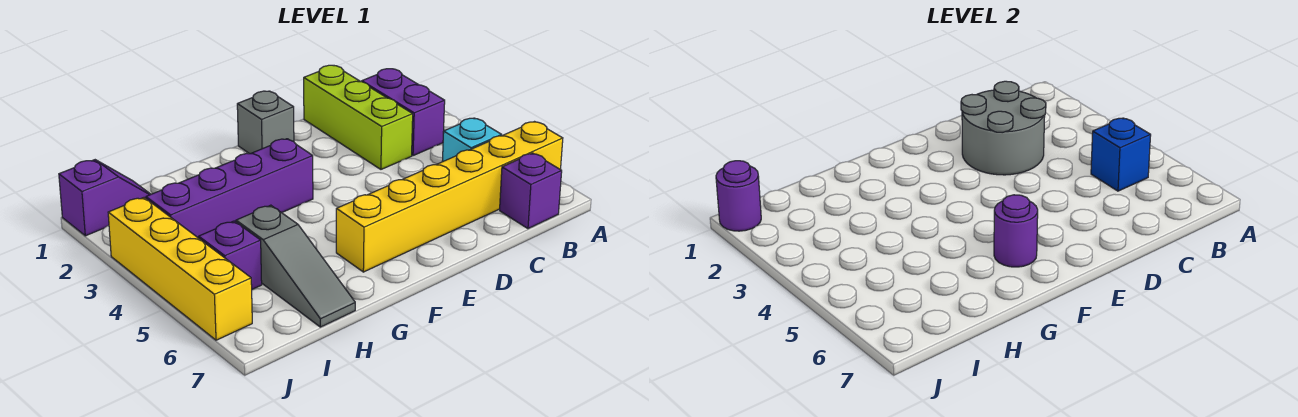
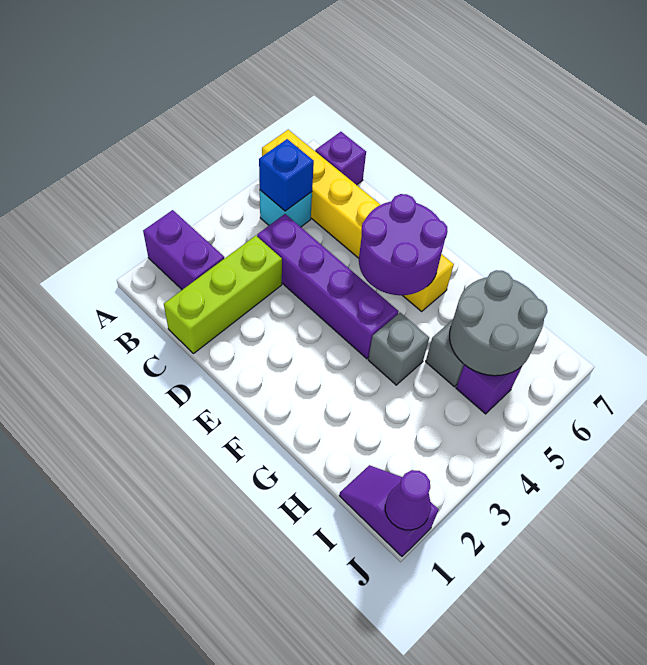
purple 1x2 brick [362,69,445,156] -> purple 1x2 brick turned to [143,210,224,290]
grey 2x2 round brick [961,81,1046,175] -> grey 2x2 round brick moved to [450,270,547,376]
grey 1x1 brick [237,91,294,154] -> grey 1x1 brick moved to [368,313,429,385]
purple 1x4 brick [146,139,313,238] -> purple 1x4 brick moved to [257,214,399,359]
purple 1x1 round brick [994,195,1038,267] -> purple 2x2 round brick [359,194,448,295]
purple 1x1 round brick [716,161,761,231] -> purple 1x1 cone [385,470,431,530]
yellow 1x4 brick [108,198,252,340] -> none

